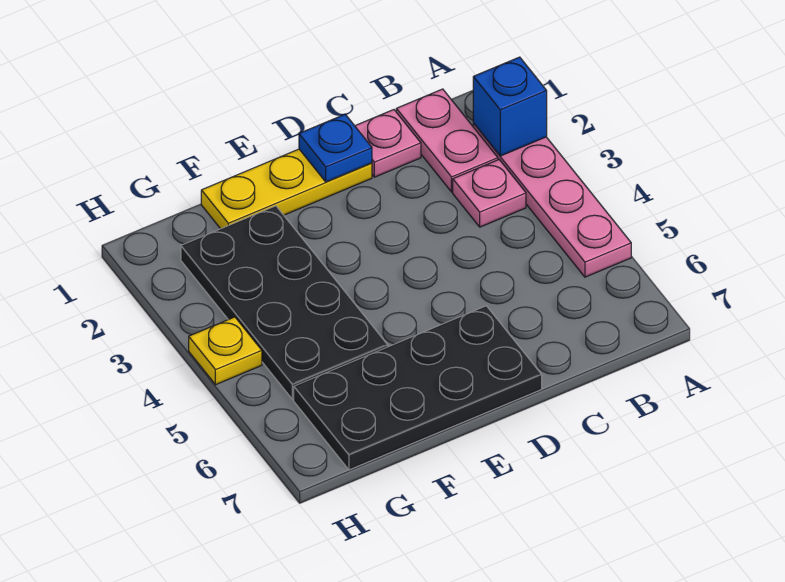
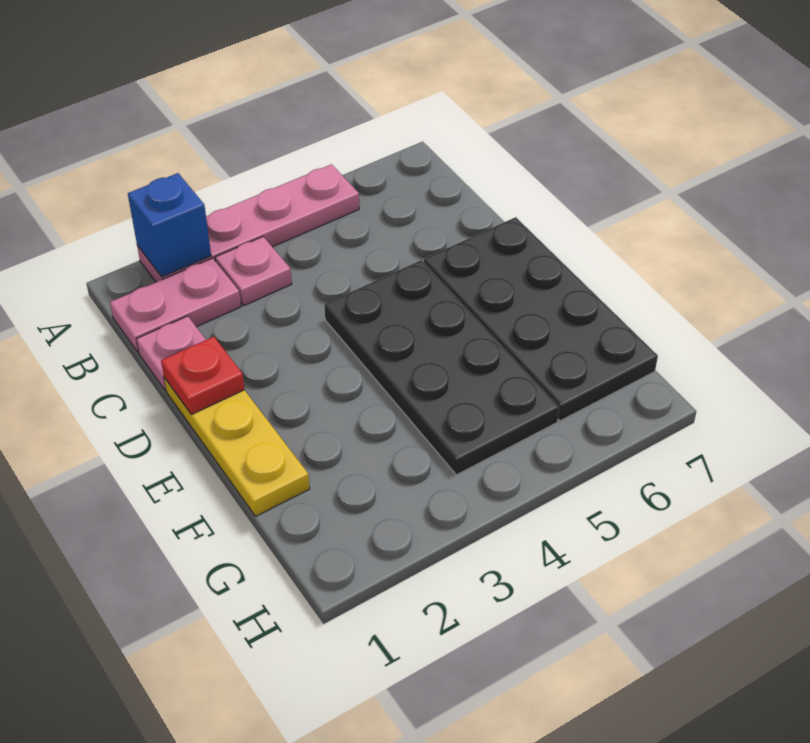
blue 1x1 plate [299,114,372,182] -> red 1x1 plate [161,337,245,414]
black 2x4 plate [181,206,388,400] -> black 2x4 plate turned to [324,260,559,475]
yellow 1x1 plate [189,317,262,385] -> none

